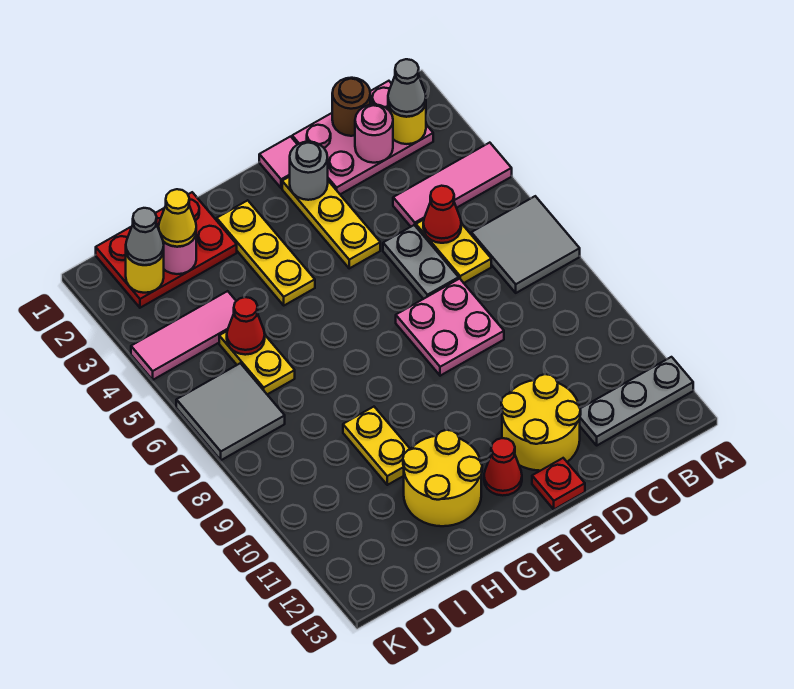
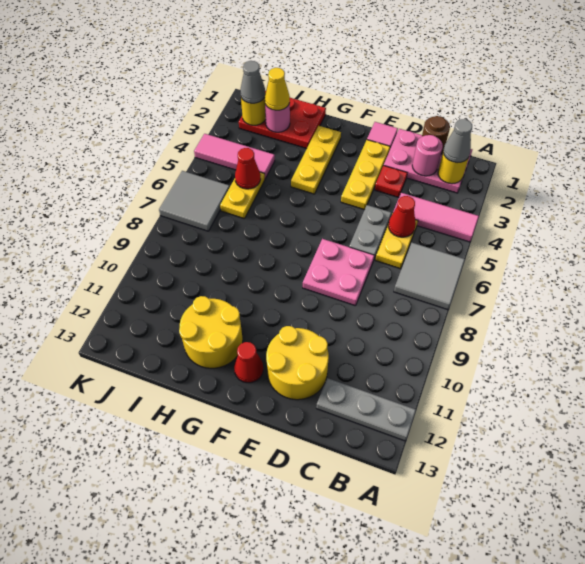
grey 1x1 round brick [290,142,328,200] -> none
red 1x1 plate [532,458,585,509] -> red 1x1 plate moved to [375,166,407,198]
yellow 1x2 plate [343,407,410,485] -> none

